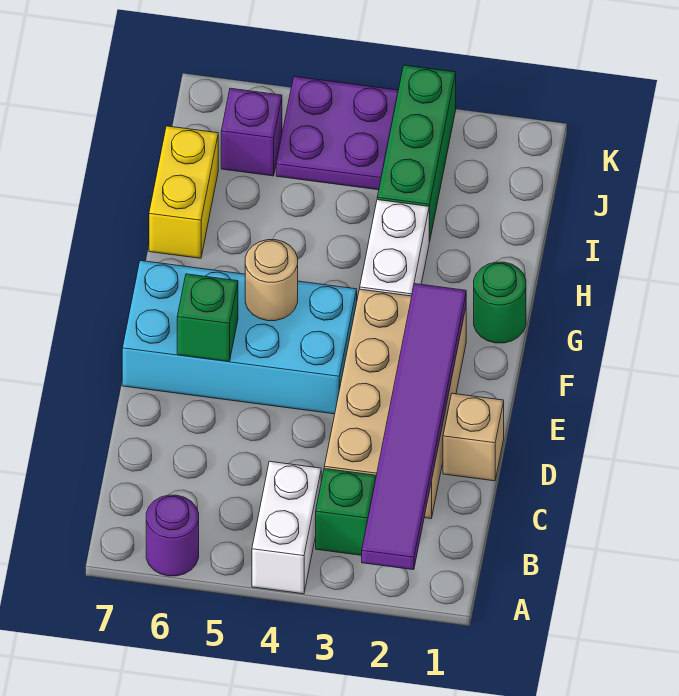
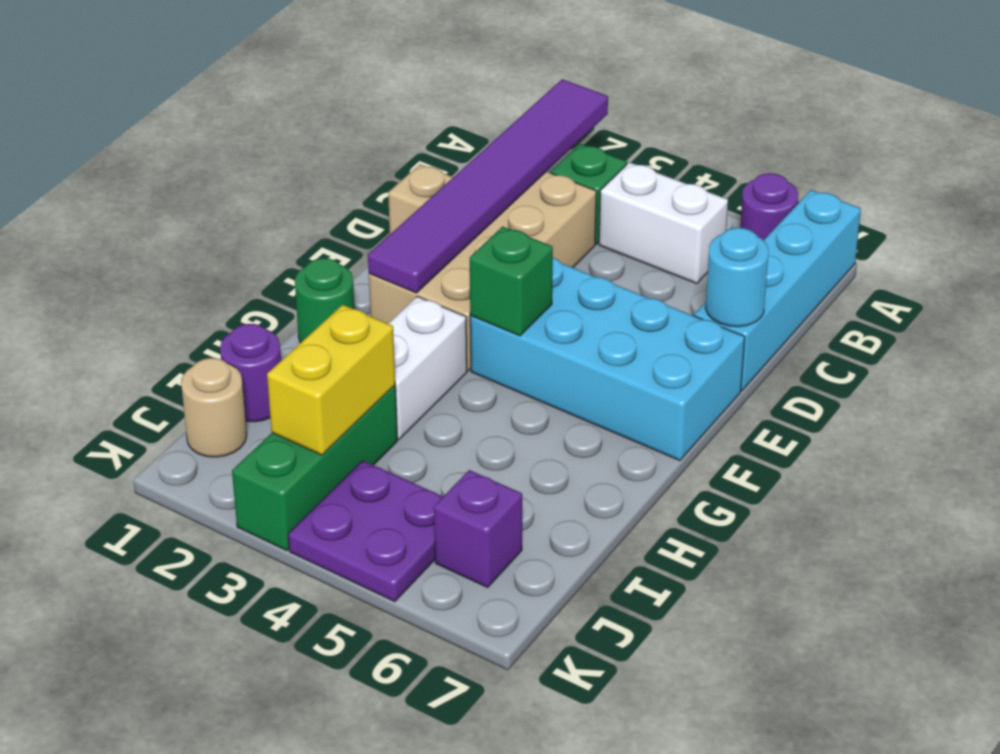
white 1x2 brick [252,461,321,594] -> white 1x2 brick turned to [599,162,728,284]
none -> cyan 1x4 brick [694,190,861,391]
none -> cyan 1x1 round brick [705,228,769,327]
green 1x1 brick [177,274,238,361] -> green 1x1 brick moved to [470,227,553,336]
tan 1x1 round brick [245,240,298,321] -> tan 1x1 round brick moved to [181,358,247,457]
yellow 1x2 brick [149,126,218,258] -> yellow 1x2 brick moved to [267,305,395,455]
none -> purple 1x1 round brick [220,324,281,422]

